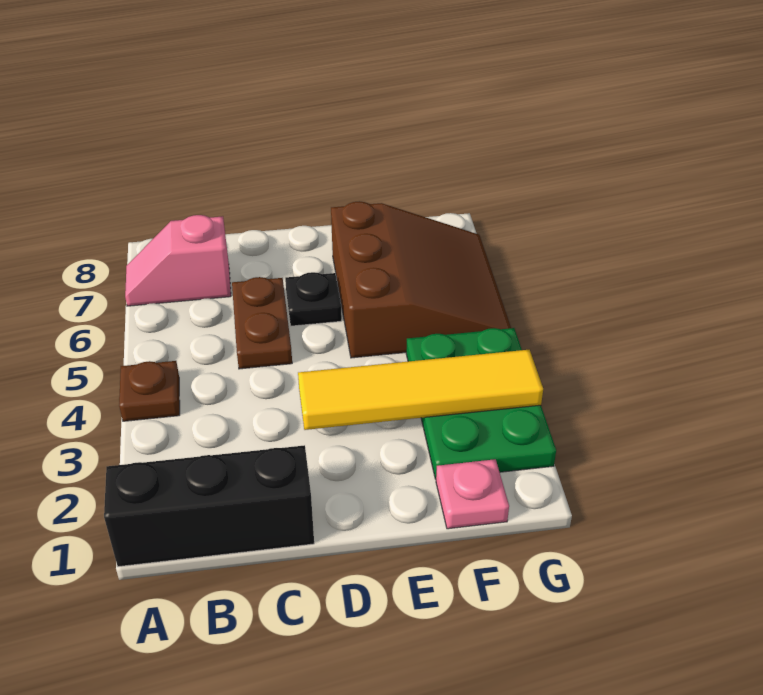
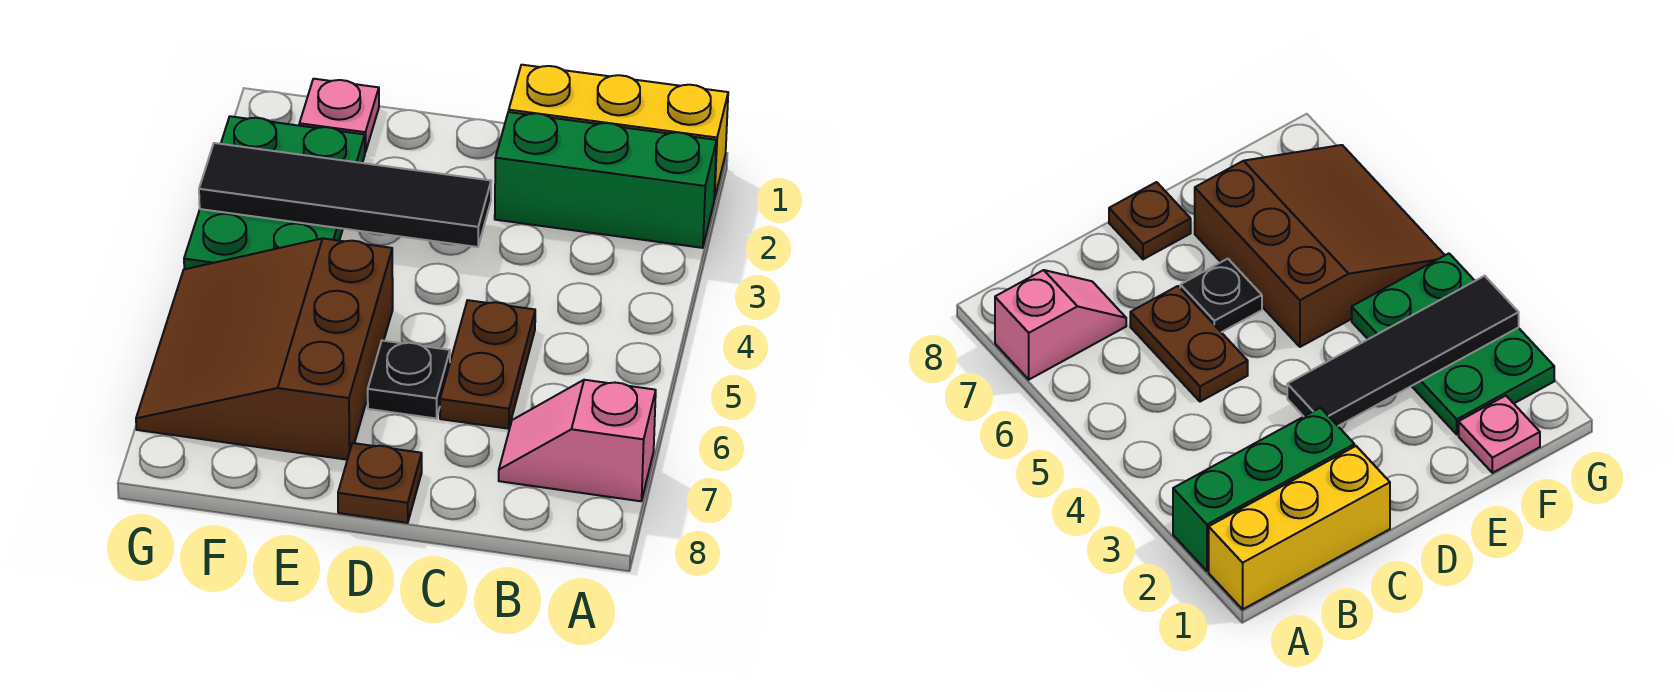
black 1x3 brick [104,445,314,567] -> yellow 1x3 brick [509,65,728,199]
none -> green 1x3 brick [495,112,717,248]
brown 1x1 plate [119,361,180,421] -> brown 1x1 plate moved to [338,443,422,523]
pink 1x2 slope [125,215,231,306] -> pink 1x2 slope turned to [499,380,656,501]
yellow 1x4 tile [298,350,543,430] -> black 1x4 tile [199,143,491,247]

